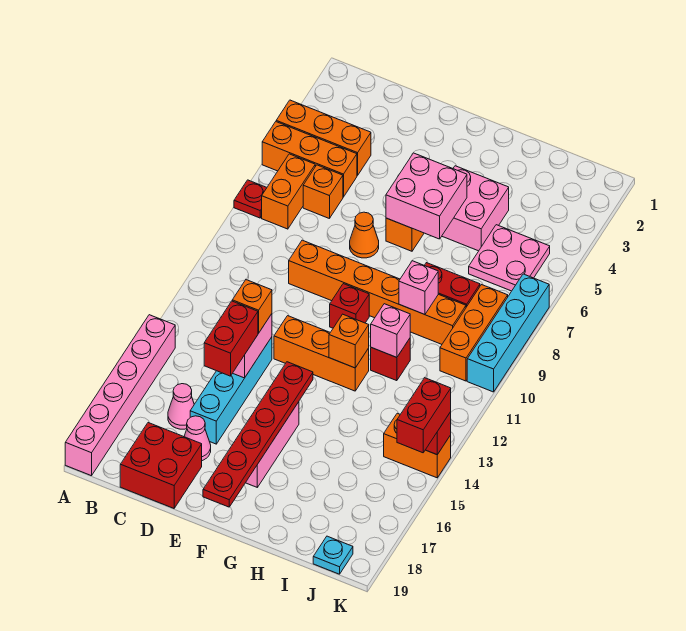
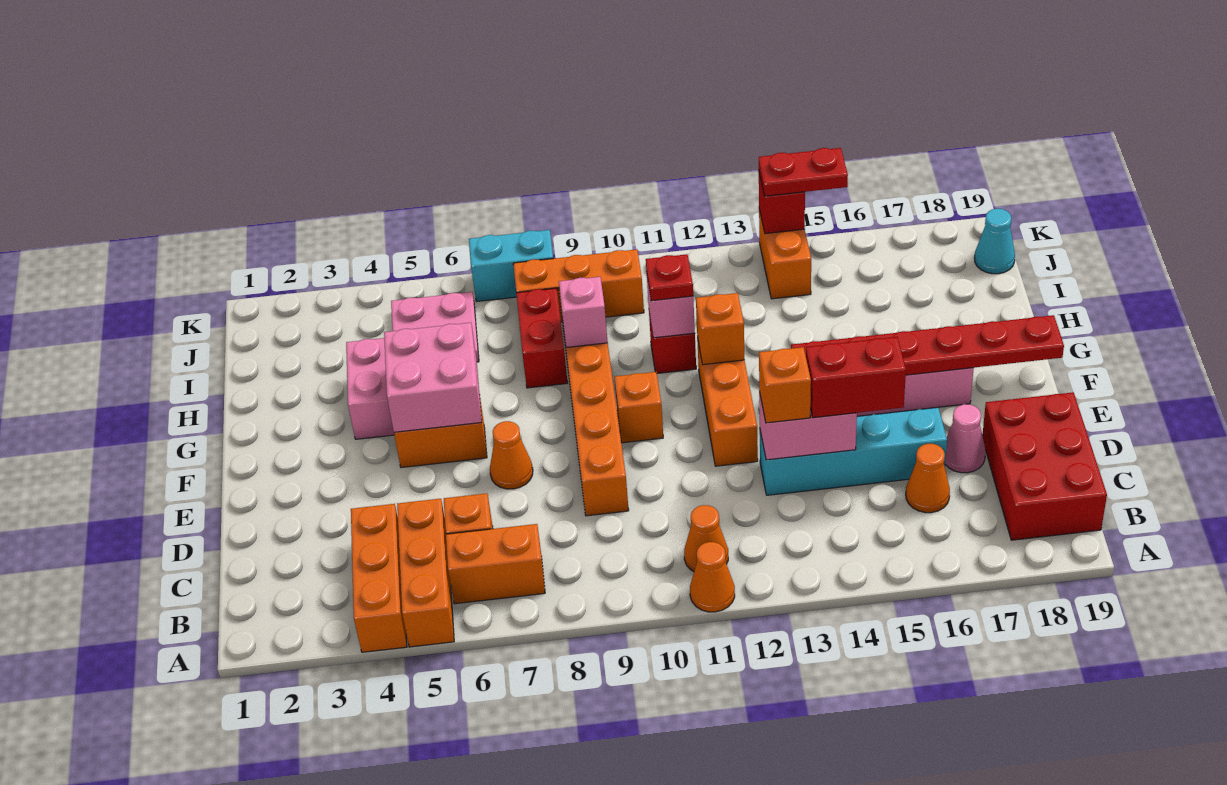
red 1x1 plate [234,180,267,218] -> red 1x1 plate moved to [646,254,693,301]
none -> orange 1x1 cone [690,542,735,612]
pink 1x6 brick [65,315,175,476] -> none
none -> orange 1x1 cone [684,505,728,571]
pink 1x1 cone [168,384,194,429] -> orange 1x1 cone [906,444,950,513]
red 2x2 brick [120,423,202,508] -> red 2x3 brick [982,392,1107,540]
red 1x1 brick [330,284,369,328] -> orange 1x1 brick [614,372,663,443]
cyan 1x1 plate [313,536,353,574] -> cyan 1x1 cone [975,209,1015,274]
cyan 1x4 brick [467,274,549,392] -> cyan 1x2 brick [469,230,553,302]
red 1x2 brick [397,378,451,453] -> red 1x2 plate [759,148,848,196]

